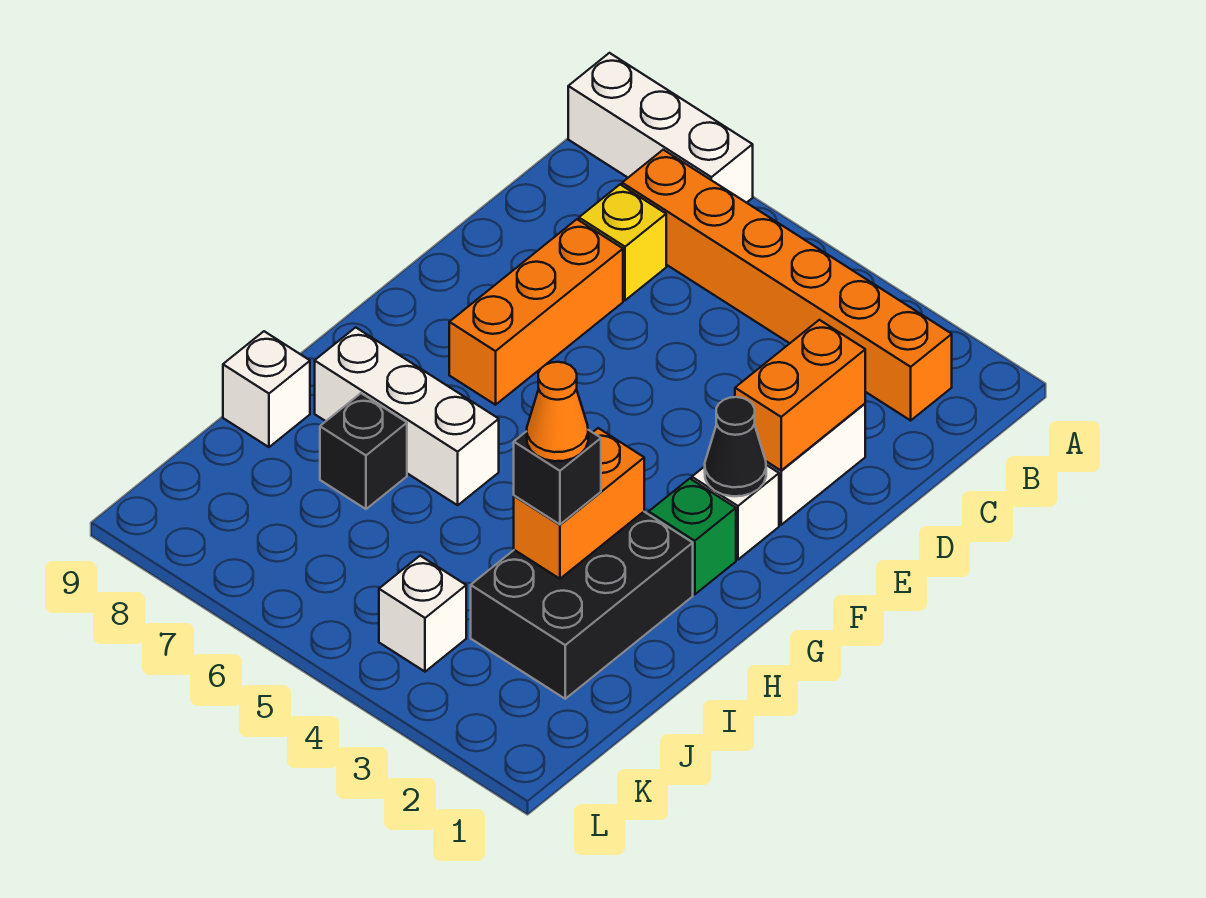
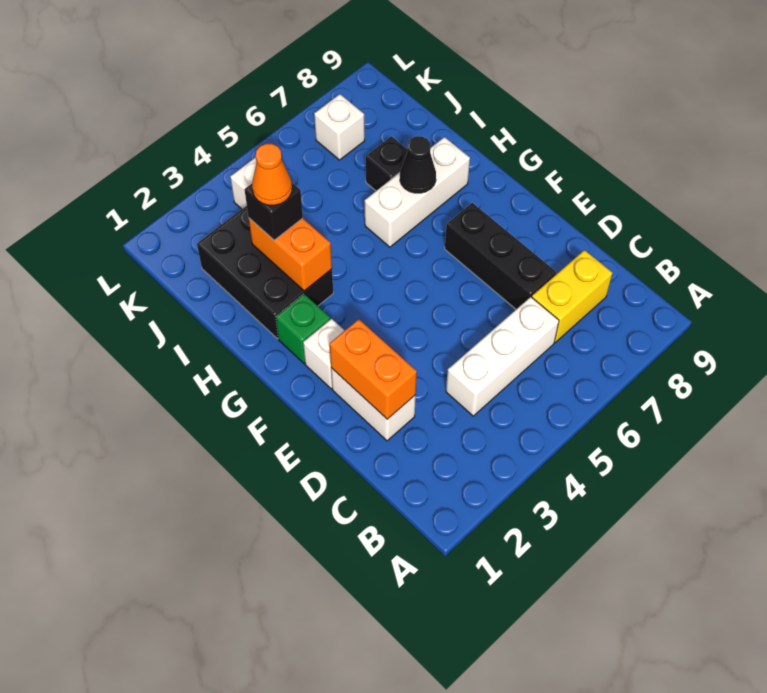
white 1x3 brick [568,53,753,203] -> white 1x3 brick moved to [446,297,559,416]
orange 1x6 brick [622,150,952,420] -> none
yellow 1x1 brick [579,185,666,300] -> yellow 1x2 brick [532,250,612,342]
orange 1x3 brick [449,219,623,405] -> black 1x3 brick [445,203,556,309]
black 1x1 cone [705,397,766,496] -> black 1x1 cone moved to [400,136,436,193]
white 1x1 brick [223,331,310,447] -> white 1x1 brick moved to [314,94,365,160]

